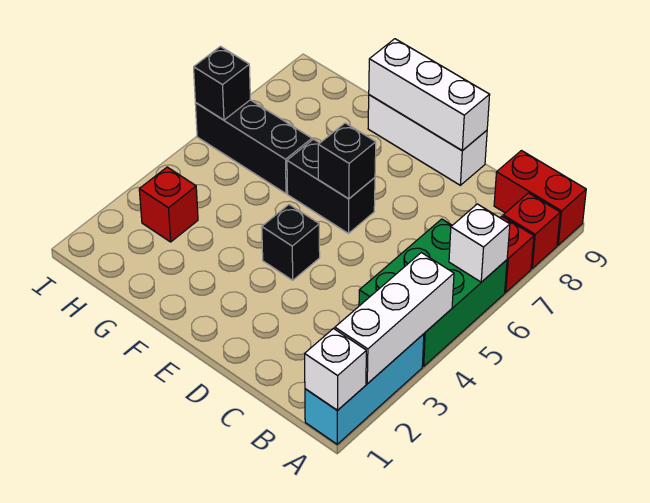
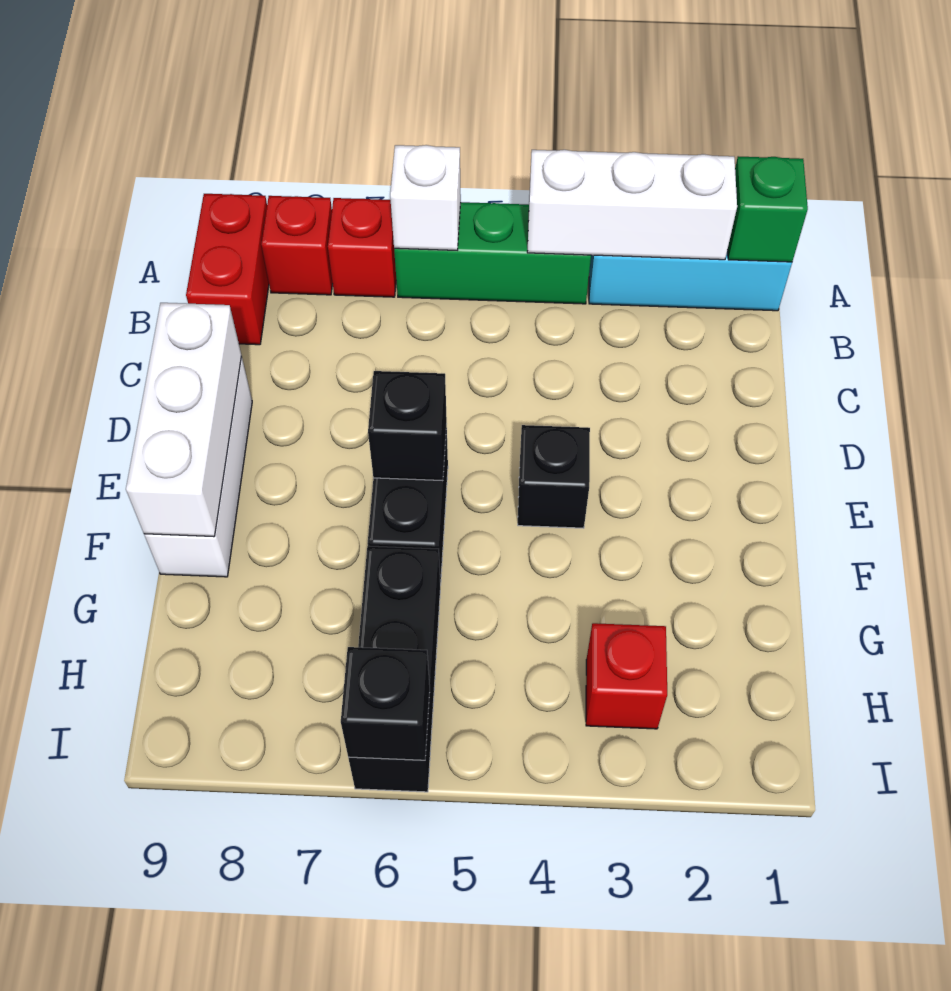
white 1x1 brick [305,328,366,410] -> green 1x1 brick [728,156,808,262]
green 2x3 brick [359,219,507,366] -> green 1x3 brick [394,202,591,304]

